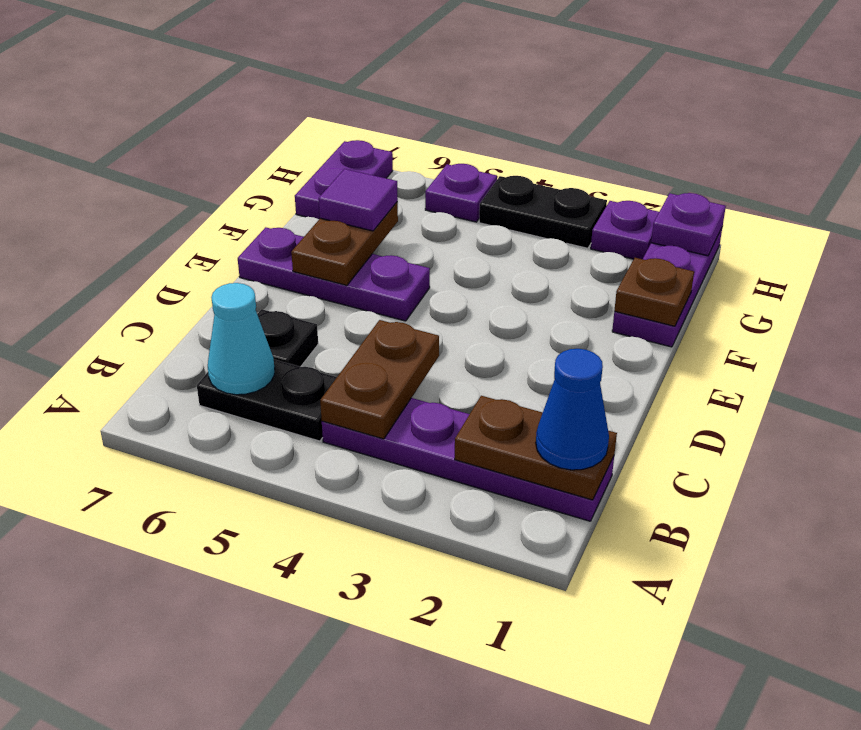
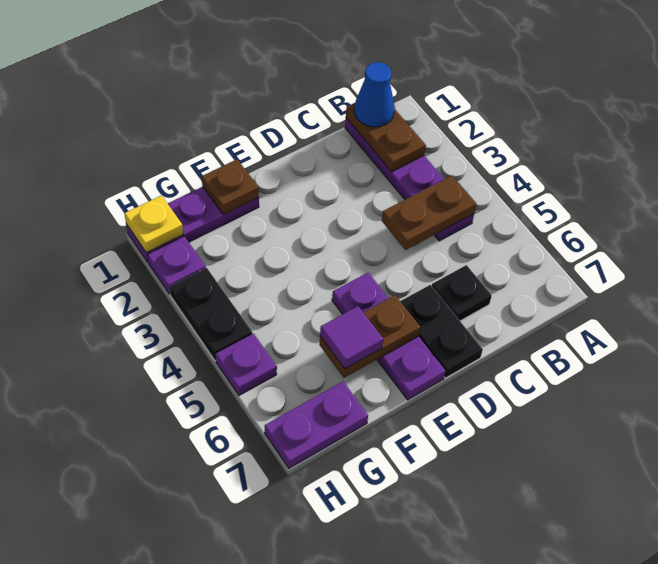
black 1x2 plate [197,360,337,441] -> black 1x2 plate moved to [400,285,483,378]
cyan 1x1 cone [208,283,275,395] -> none
purple 1x1 plate [651,193,726,256] -> yellow 1x1 plate [124,196,183,253]

